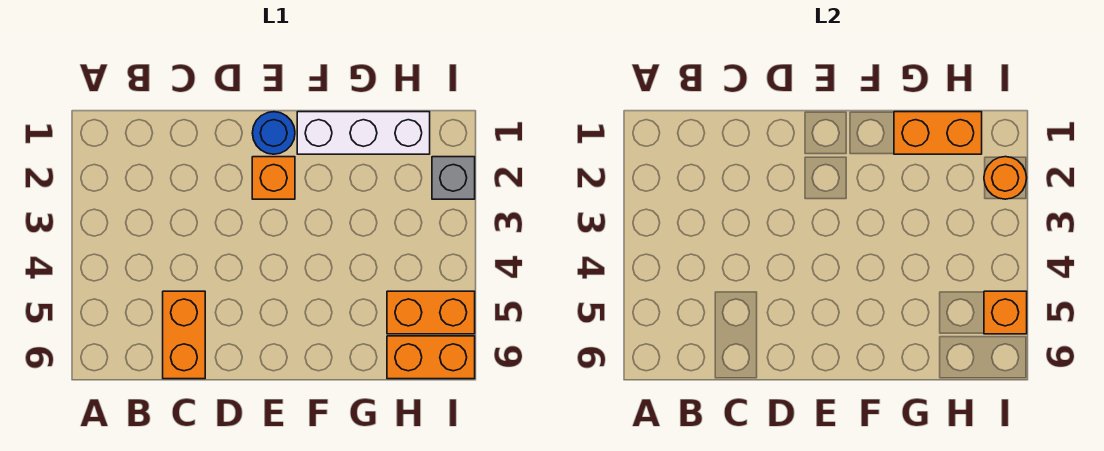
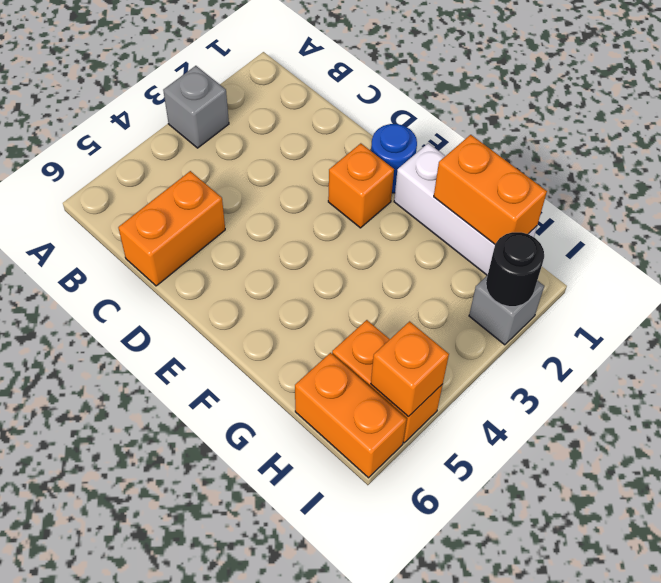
none -> grey 1x1 brick [163,66,229,148]
orange 1x1 round brick [984,157,1027,199] -> black 1x1 round brick [486,232,544,307]

